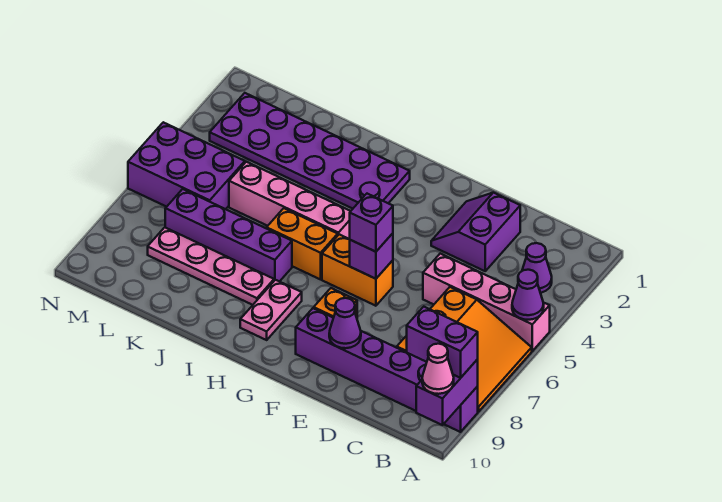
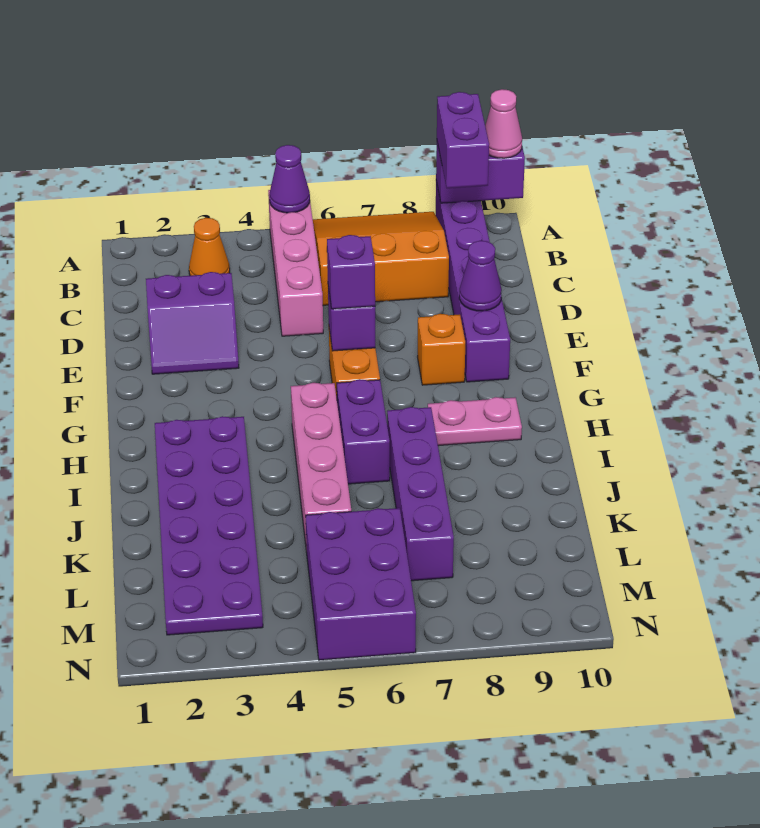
purple 1x1 cone [522,243,552,293] -> orange 1x1 cone [189,218,230,276]
orange 1x2 brick [267,208,338,279] -> purple 1x2 brick [337,379,390,484]
pink 1x4 plate [148,227,274,305] -> none

